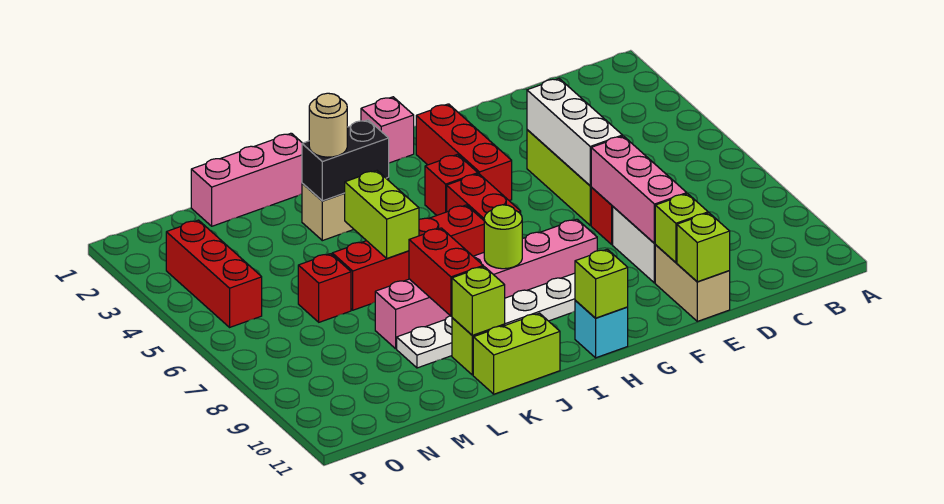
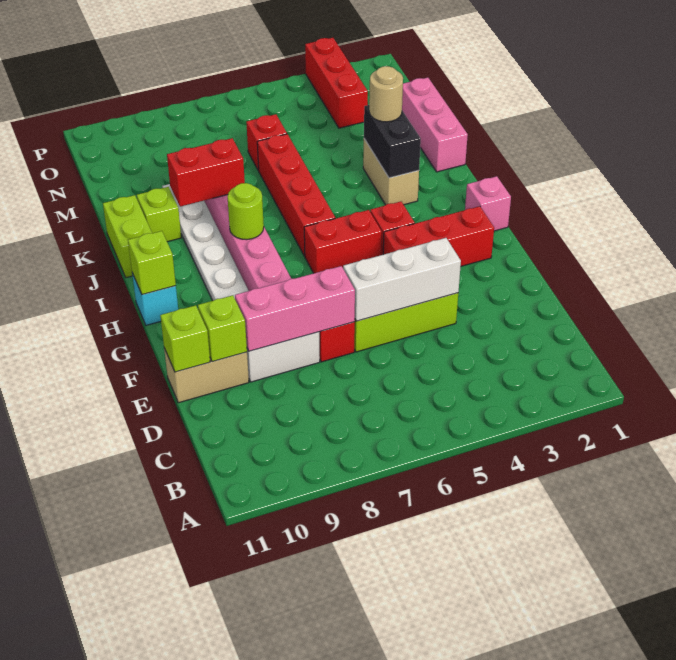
lime 1x2 brick [345,171,419,258] -> none
lime 1x1 brick [452,267,505,335] -> none
red 1x3 brick [166,220,262,327] -> red 1x3 brick turned to [305,38,368,128]

